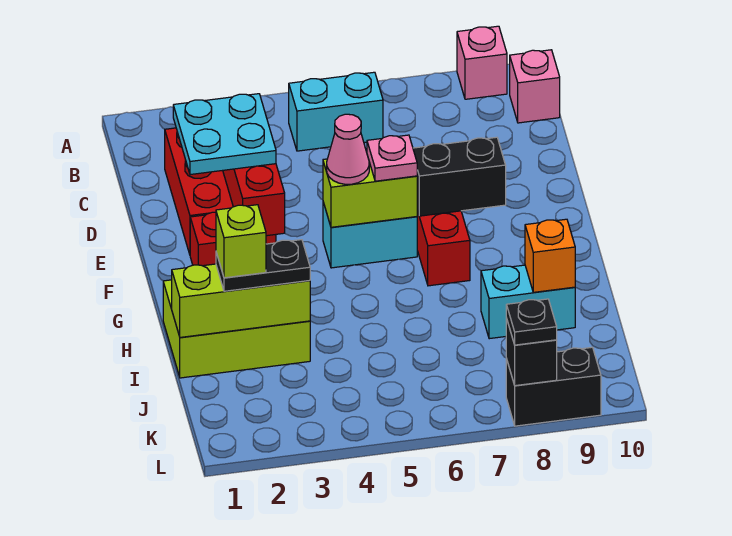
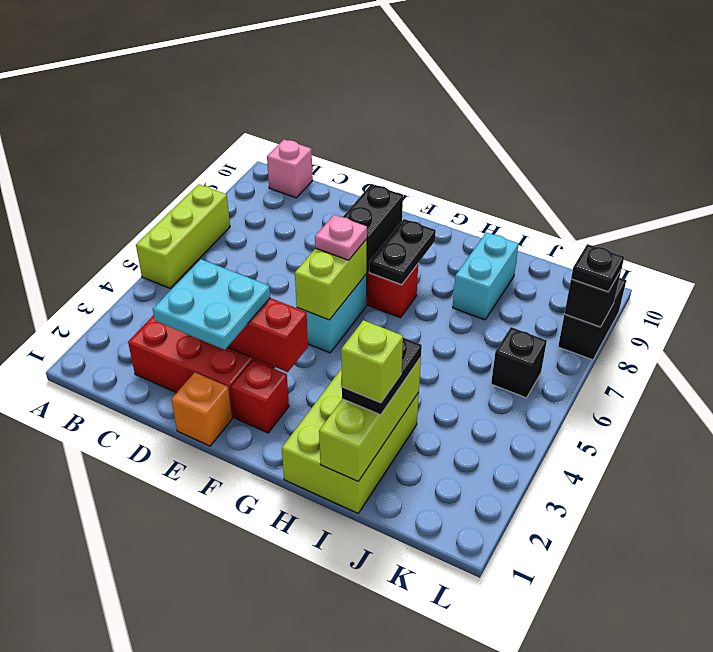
none -> lime 1x3 brick [136,184,230,288]
pink 1x1 brick [457,26,507,99] -> none
cyan 1x2 brick [289,72,383,151] -> none
pink 1x1 cone [327,114,369,184] -> none
none -> black 1x2 plate [369,219,436,285]
orange 1x1 brick [525,219,575,292] -> orange 1x1 brick moved to [171,372,232,446]
none -> black 1x1 brick [491,327,547,398]

